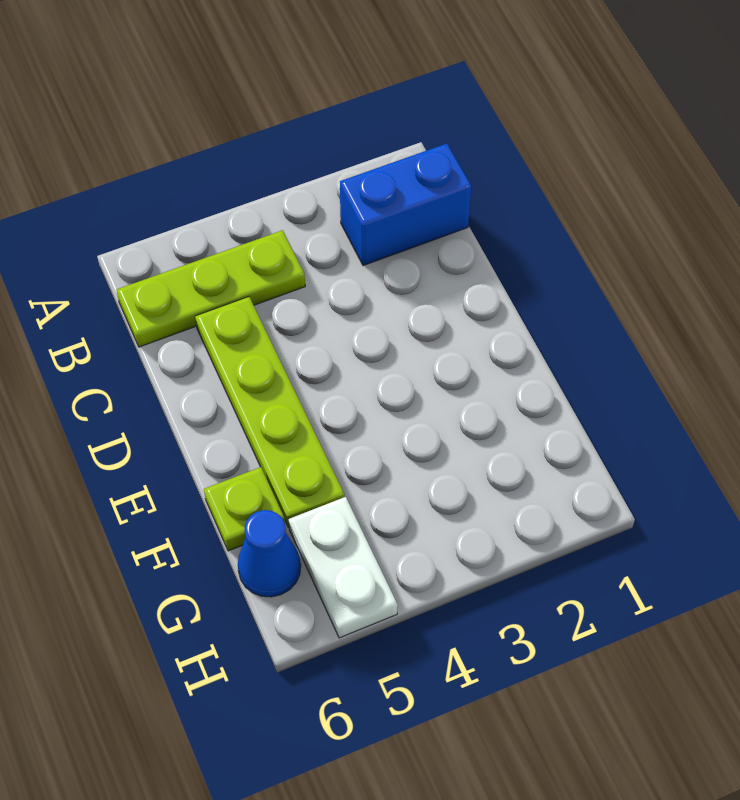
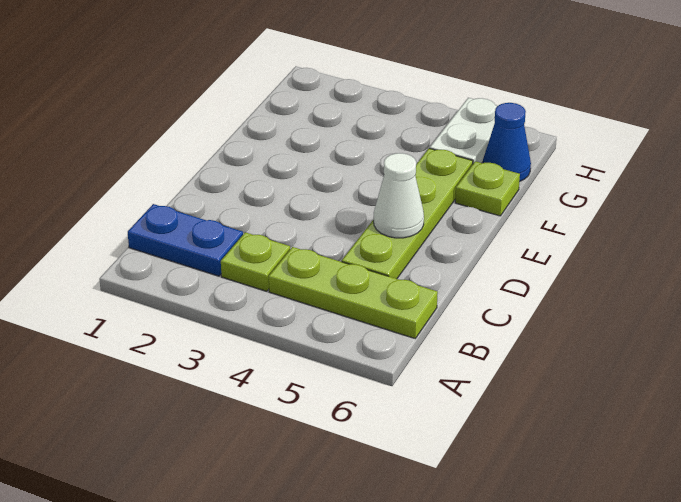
blue 1x2 brick [340,144,471,266] -> blue 1x2 plate [128,204,243,276]
none -> lime 1x1 plate [221,232,290,291]
none -> white 1x1 cone [374,153,424,238]

